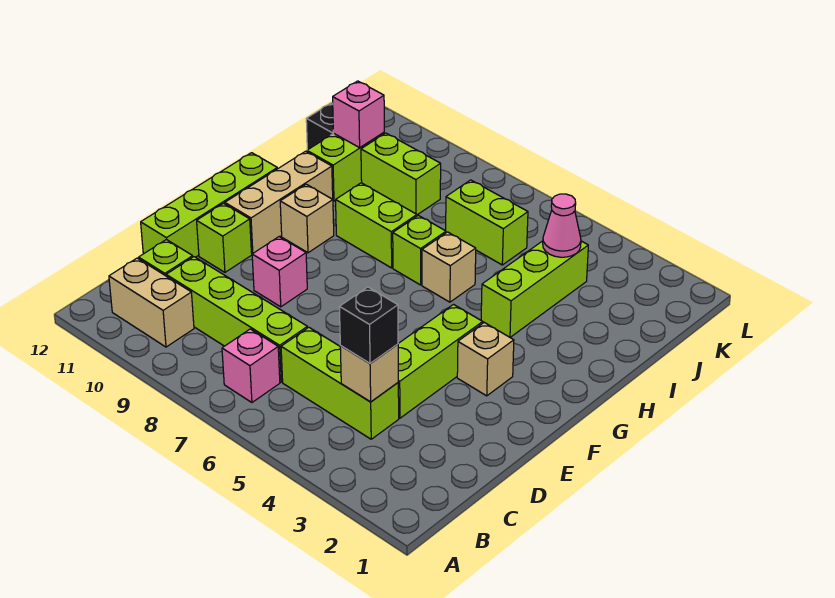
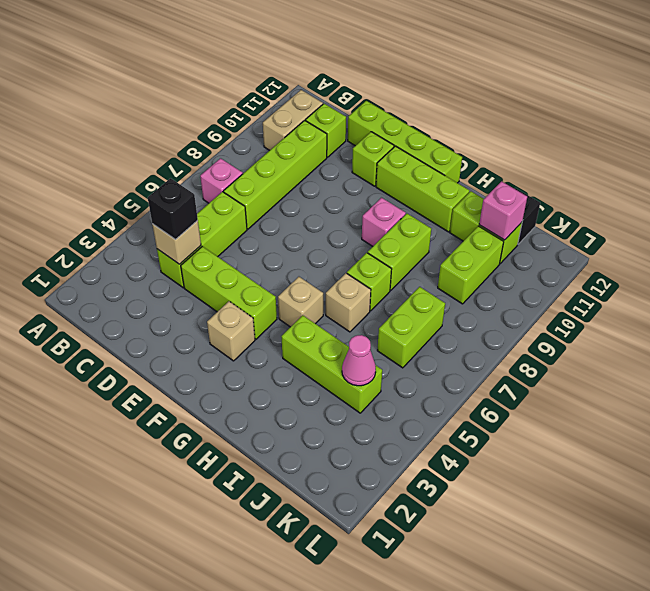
pink 1x1 brick [252,237,307,307] -> pink 1x1 brick moved to [362,198,406,246]
tan 1x3 brick [225,151,333,254] -> lime 1x3 brick [376,146,469,232]
tan 1x1 brick [280,184,334,253] -> tan 1x1 brick moved to [278,277,323,327]

